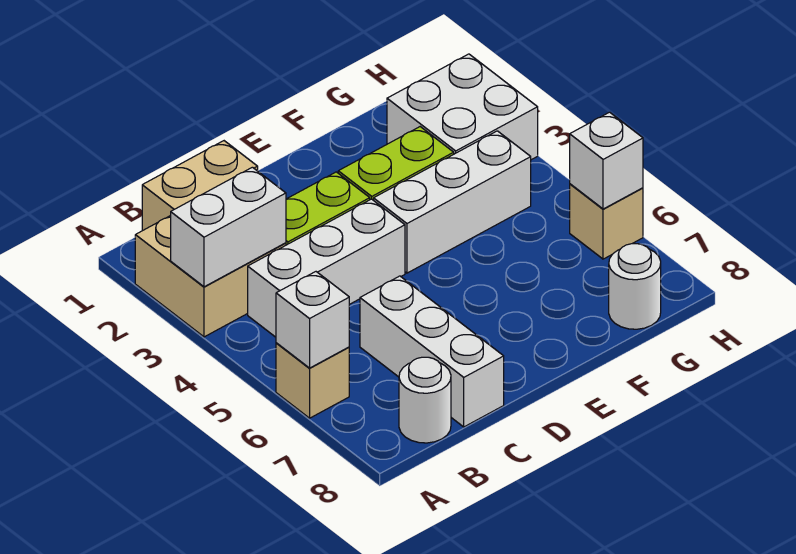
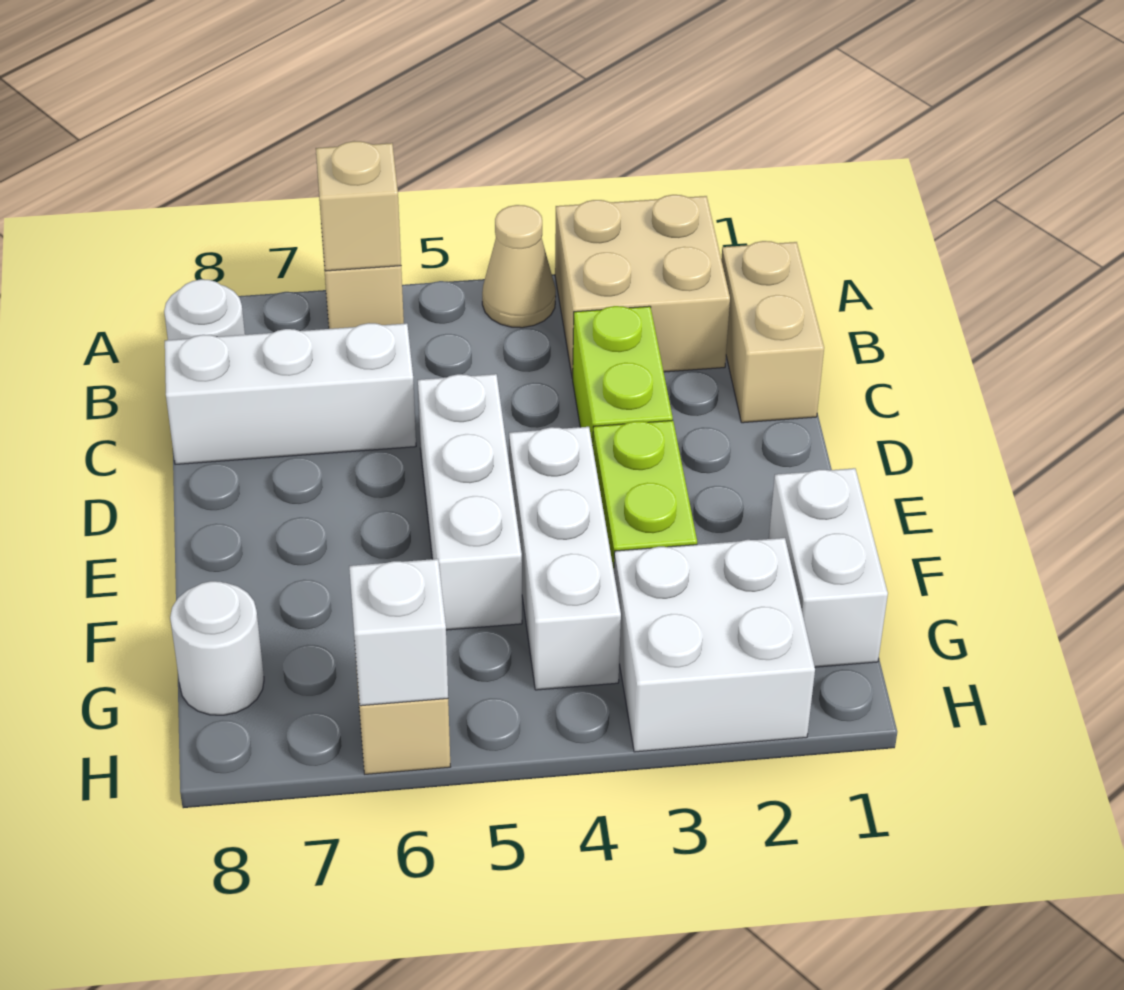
white 1x2 brick [171,167,286,287] -> white 1x2 brick moved to [769,468,888,667]
none -> tan 1x1 cone [482,205,556,328]
white 1x1 brick [276,272,349,368] -> tan 1x1 brick [316,141,401,271]
white 1x3 brick [248,199,405,337] -> white 1x3 brick moved to [418,374,522,630]

